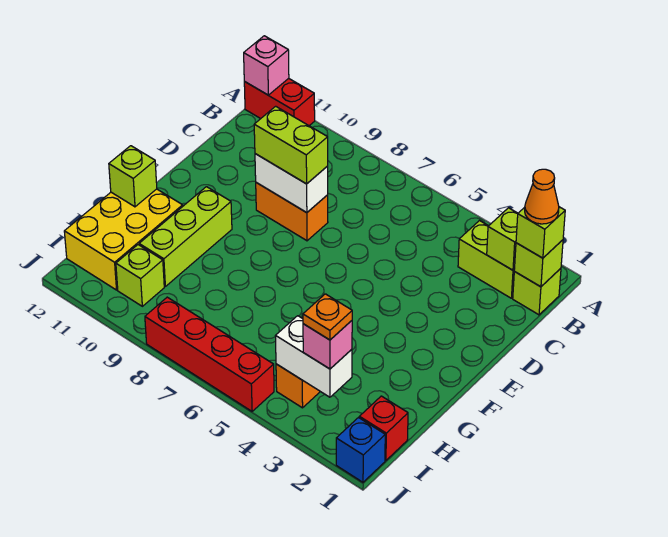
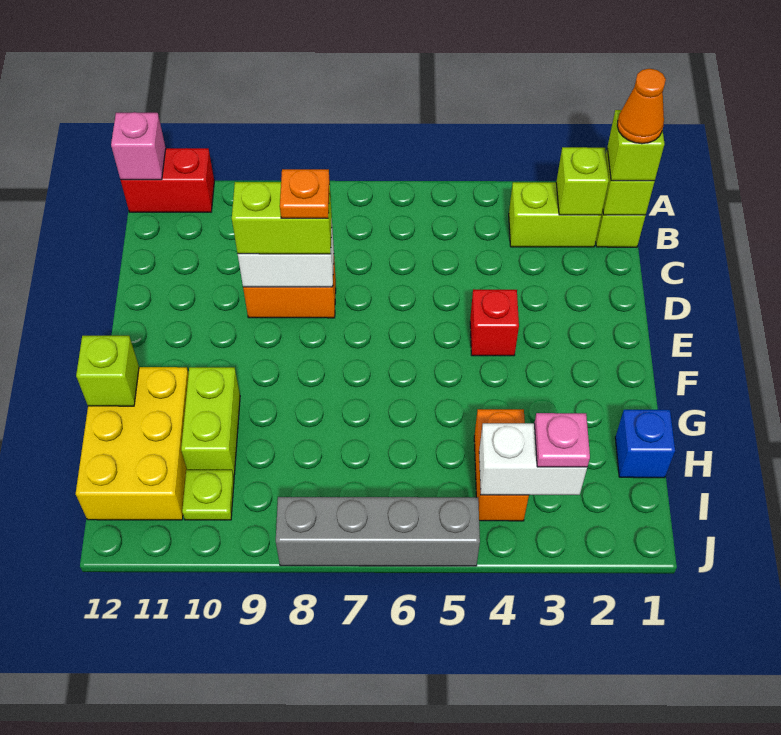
lime 1x3 brick [139,187,232,286] -> lime 1x2 brick [181,367,240,475]
red 1x1 brick [359,396,408,461] -> red 1x1 brick moved to [470,289,519,356]
pink 1x1 brick [303,321,352,369] -> pink 1x1 plate [534,413,590,467]
orange 1x1 plate [303,294,352,340] -> orange 1x1 plate moved to [280,169,330,218]
lime 1x1 brick [116,245,164,306] -> lime 1x1 plate [182,470,234,520]
blue 1x1 brick [336,418,385,482] -> blue 1x1 brick moved to [615,410,675,478]
red 1x4 brick [145,297,274,411] -> grey 1x4 brick [276,497,480,566]

